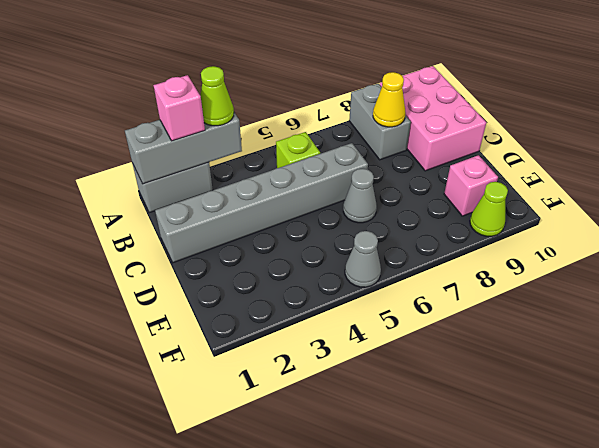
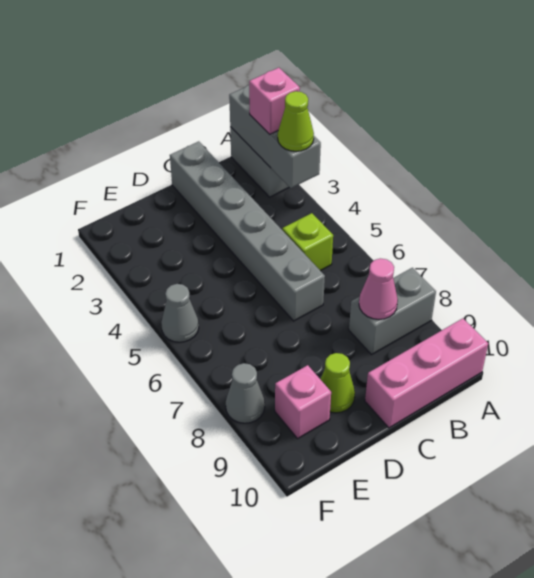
pink 2x3 brick [379,66,486,171] -> pink 1x3 brick [365,318,488,428]
yellow 1x1 cone [373,72,406,127] -> pink 1x1 cone [359,259,398,319]
grey 1x1 cone [343,169,377,223] -> grey 1x1 cone moved to [226,363,265,423]
lime 1x1 cone [470,182,508,236] -> lime 1x1 cone moved to [321,353,355,413]

